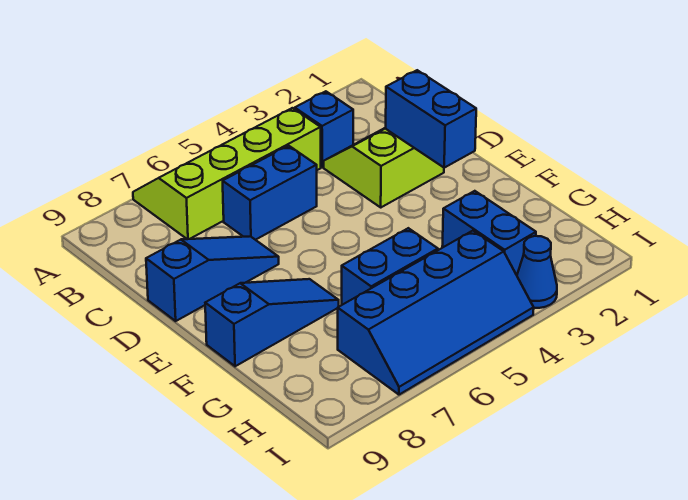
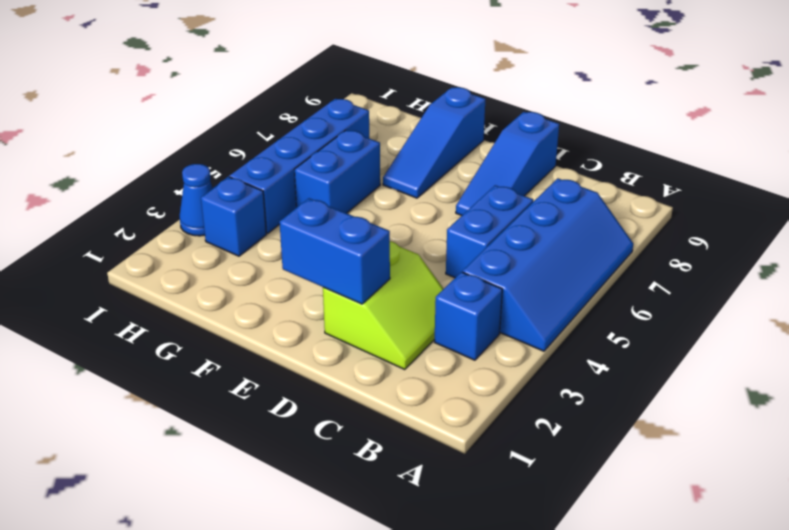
lime 2x4 slope [133,108,321,239] -> blue 2x4 slope [463,178,633,351]
blue 1x2 brick [442,191,536,275] -> blue 1x1 brick [201,177,266,256]

